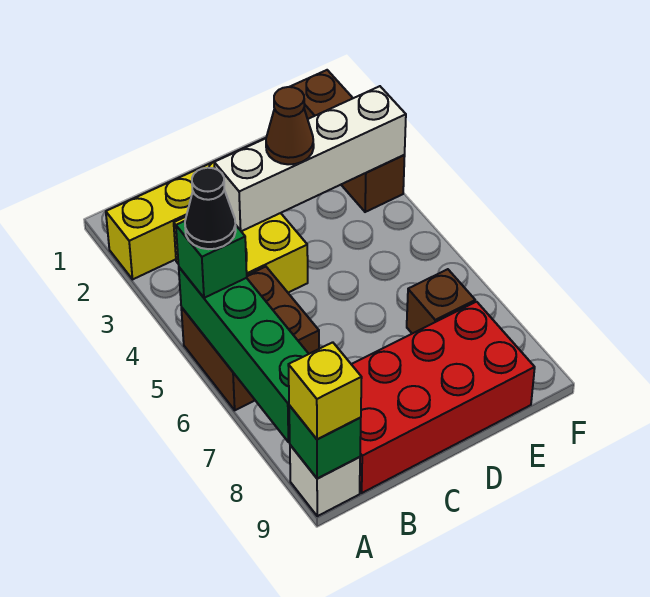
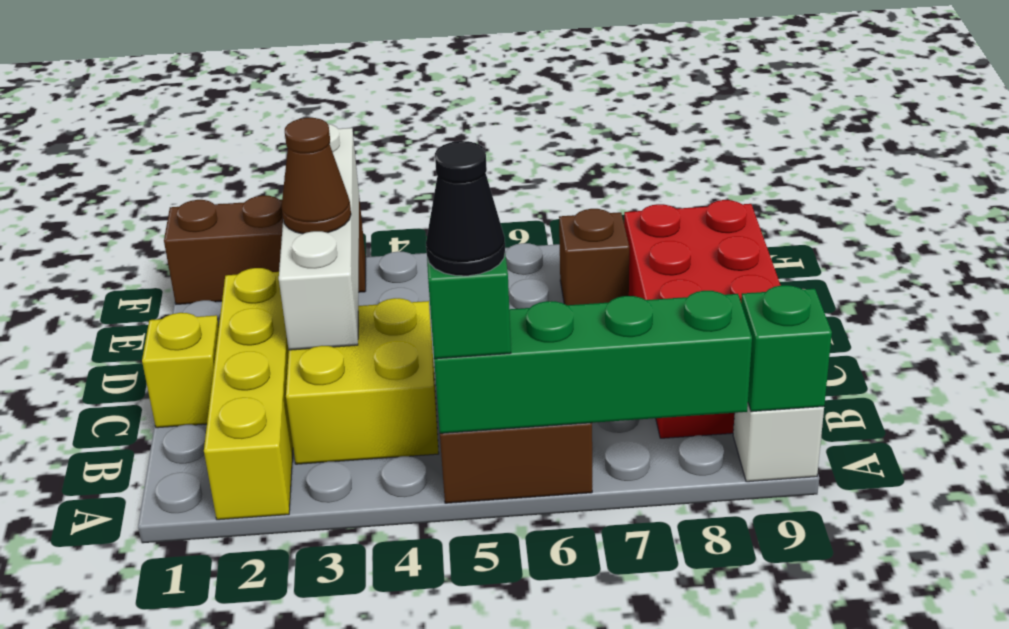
yellow 1x1 brick [288,342,362,439] -> yellow 1x1 brick moved to [142,313,219,428]

